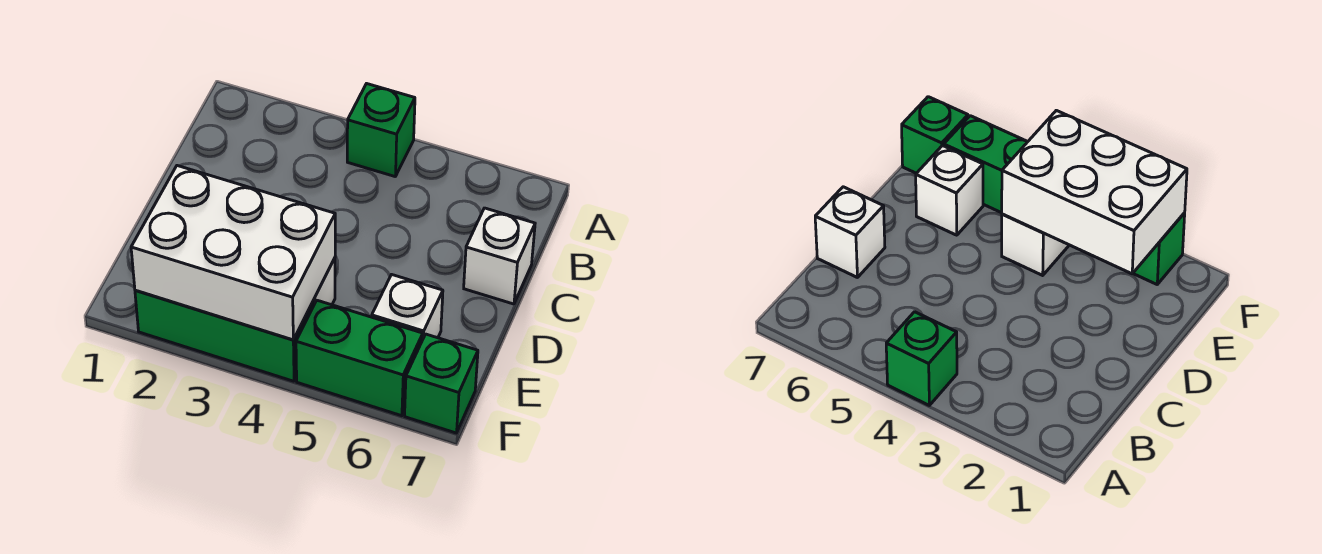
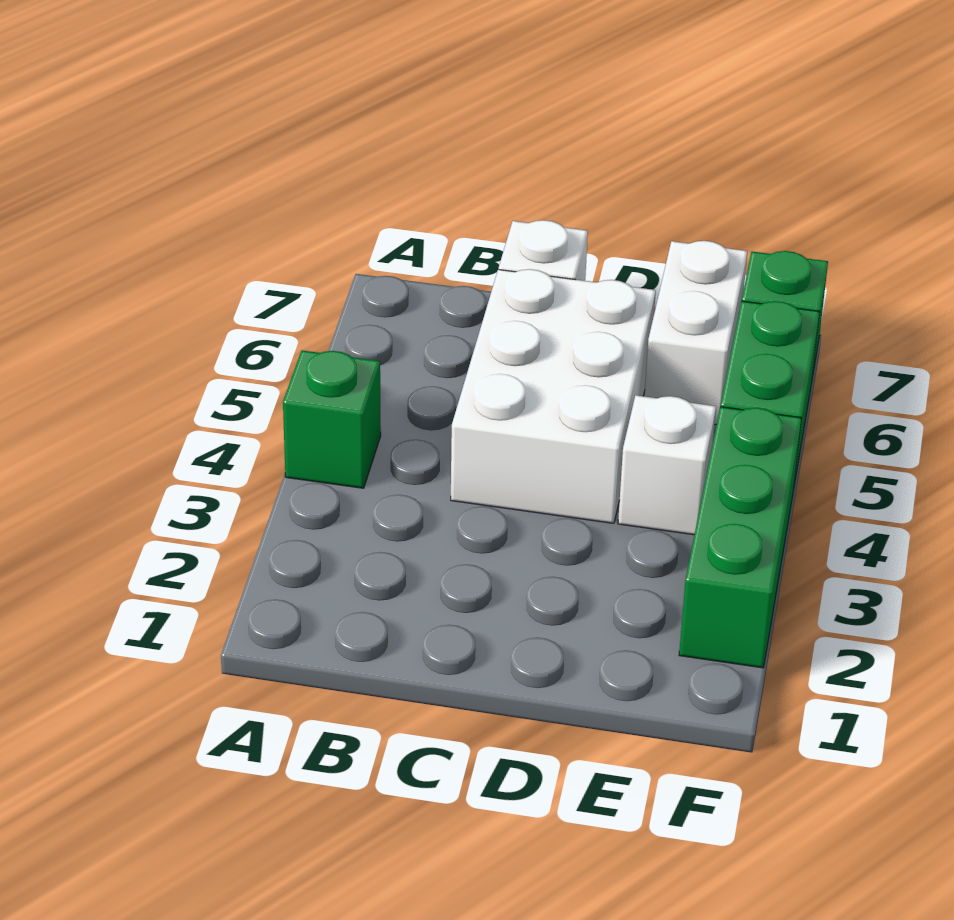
white 2x3 brick [131,166,335,340] -> white 2x3 brick moved to [451,269,656,523]
white 1x1 brick [372,275,443,338] -> white 1x2 brick [644,241,747,424]

